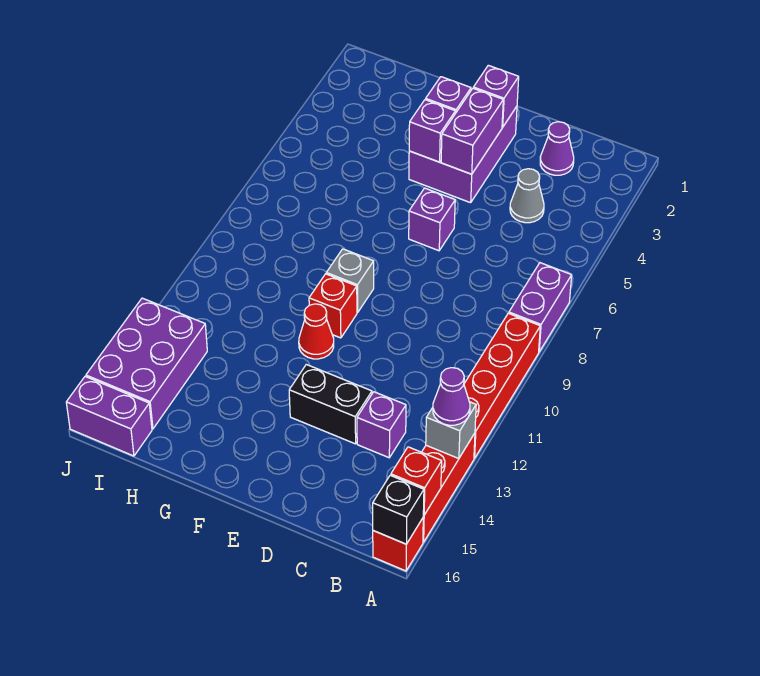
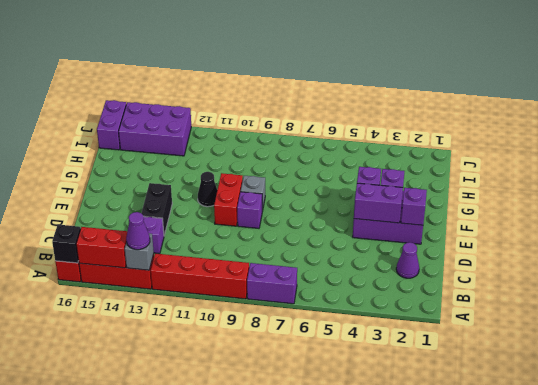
red 1x1 brick [391,447,442,515] -> red 1x2 brick [76,227,127,268]
grey 1x1 cone [510,169,544,223] -> none
purple 1x1 brick [409,188,455,251] -> purple 1x1 brick moved to [237,192,262,228]
red 1x1 brick [309,274,357,338] -> red 1x2 brick [214,173,243,226]
red 1x1 cone [299,304,334,359] -> black 1x1 cone [198,172,217,207]

